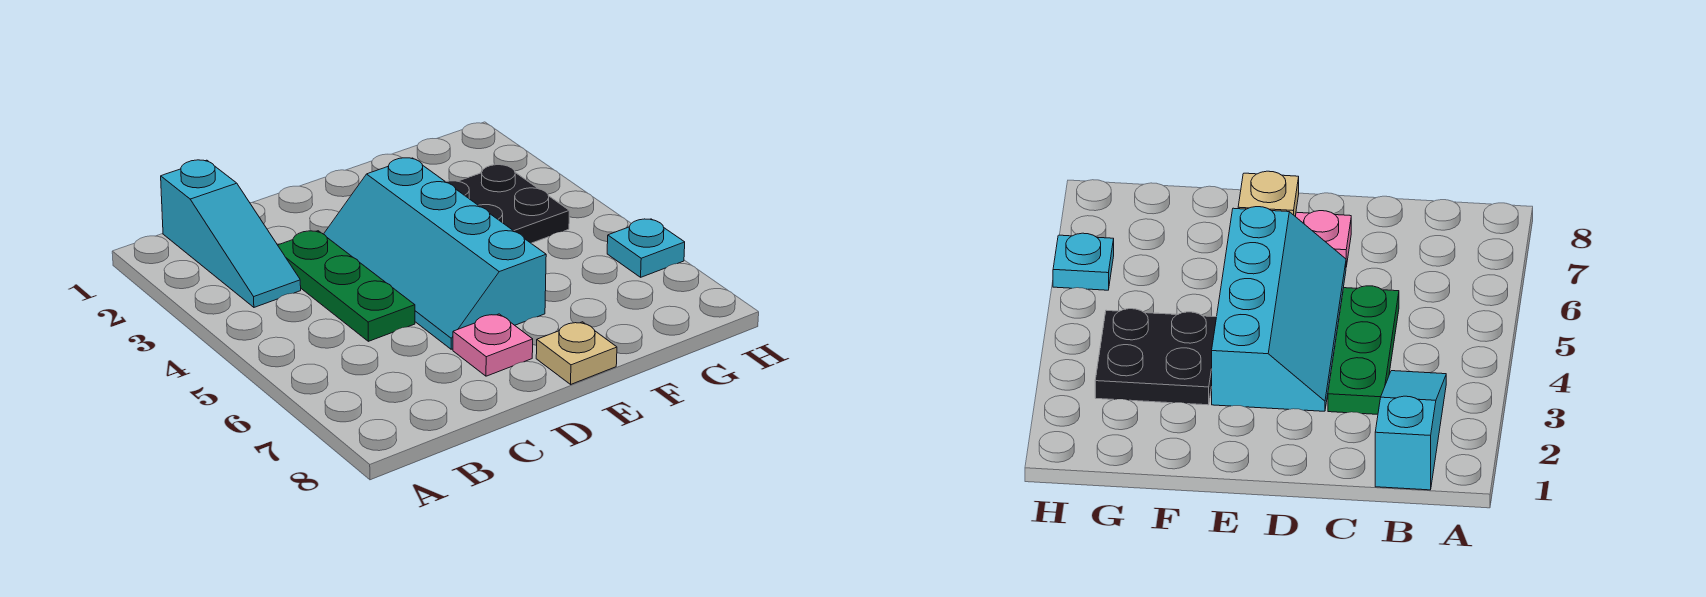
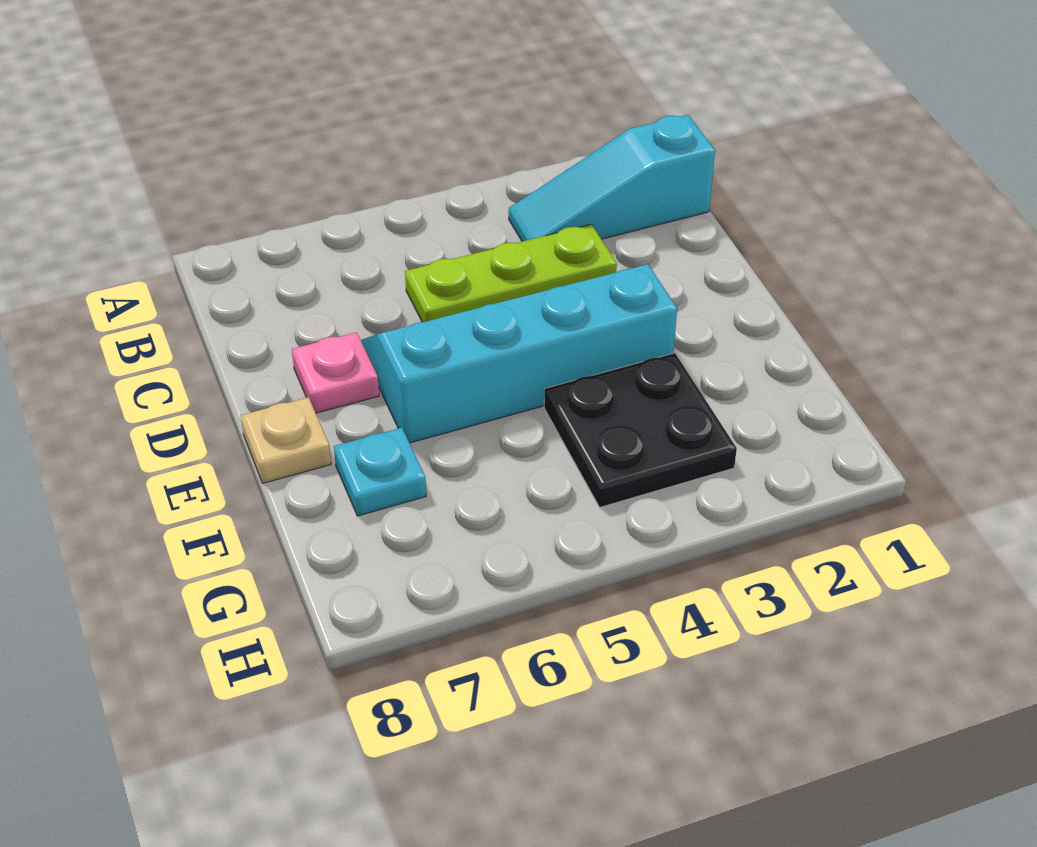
green 1x3 plate [278,231,415,341] -> lime 1x3 plate [405,224,617,322]
cyan 1x1 plate [607,219,685,277] -> cyan 1x1 plate moved to [334,428,426,516]

